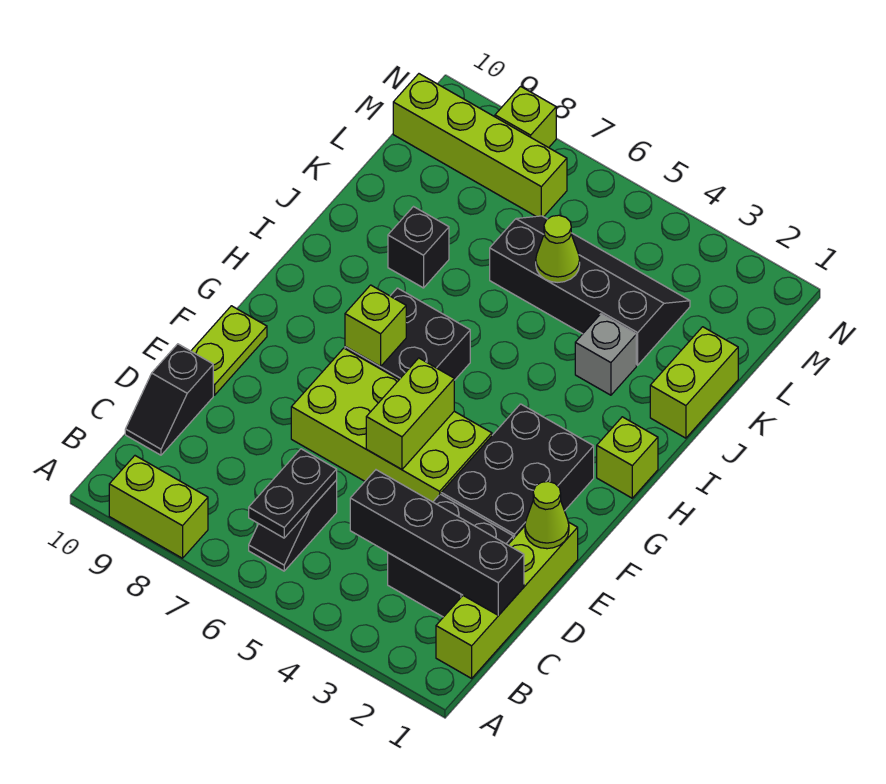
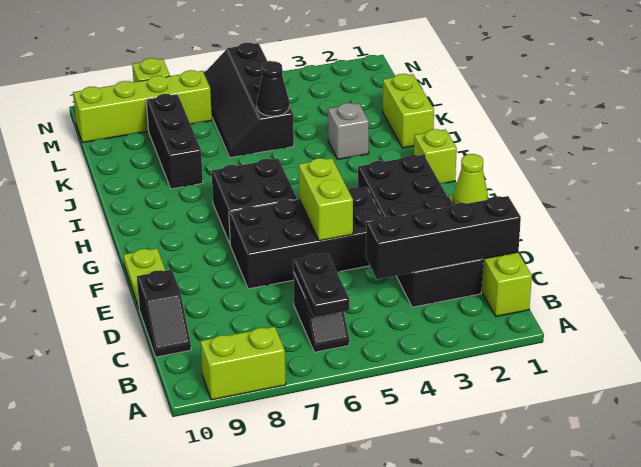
lime 2x4 brick [291,348,492,502] -> black 2x4 brick [229,187,383,289]
lime 1x1 brick [345,285,406,367] -> none
black 1x1 brick [388,207,449,288] -> black 1x3 brick [146,94,203,189]
black 2x4 slope [490,216,690,365] -> black 2x4 slope turned to [204,43,294,158]
lime 1x1 cone [536,215,580,282] -> black 1x1 cone [257,61,289,116]

